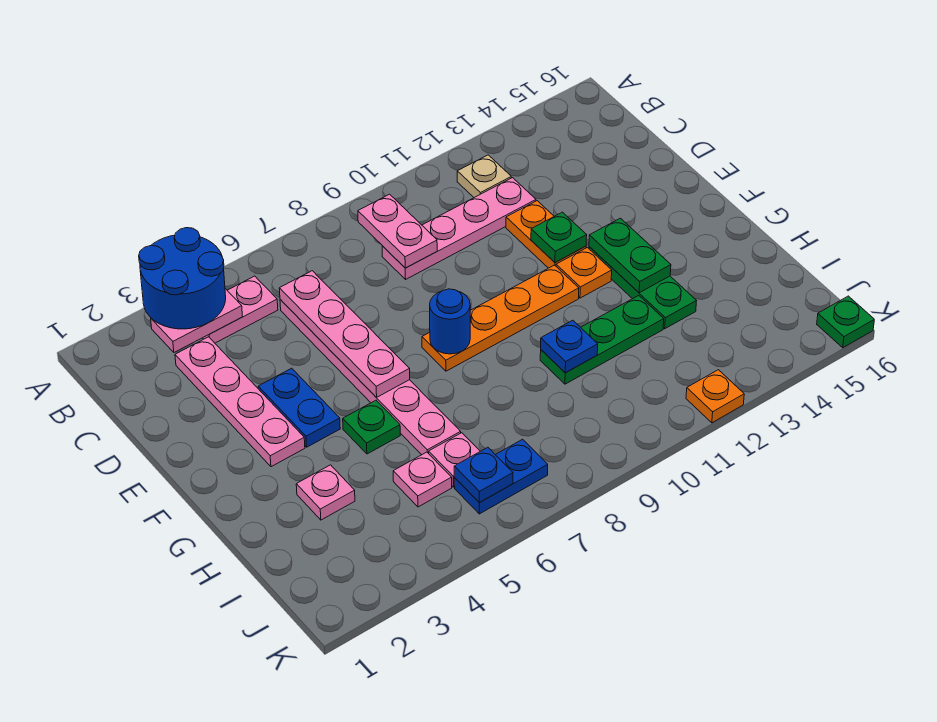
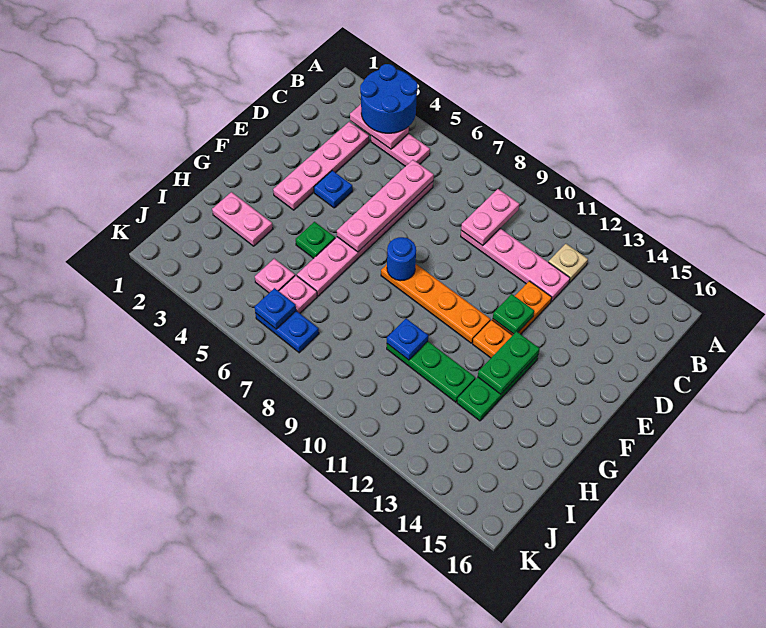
blue 1x2 plate [258,368,340,447] -> blue 1x1 plate [314,171,353,208]
pink 1x1 plate [296,465,355,520] -> pink 1x2 plate [212,192,273,246]
orange 1x1 plate [686,370,744,423] -> none
green 1x1 plate [817,296,874,348] -> none

